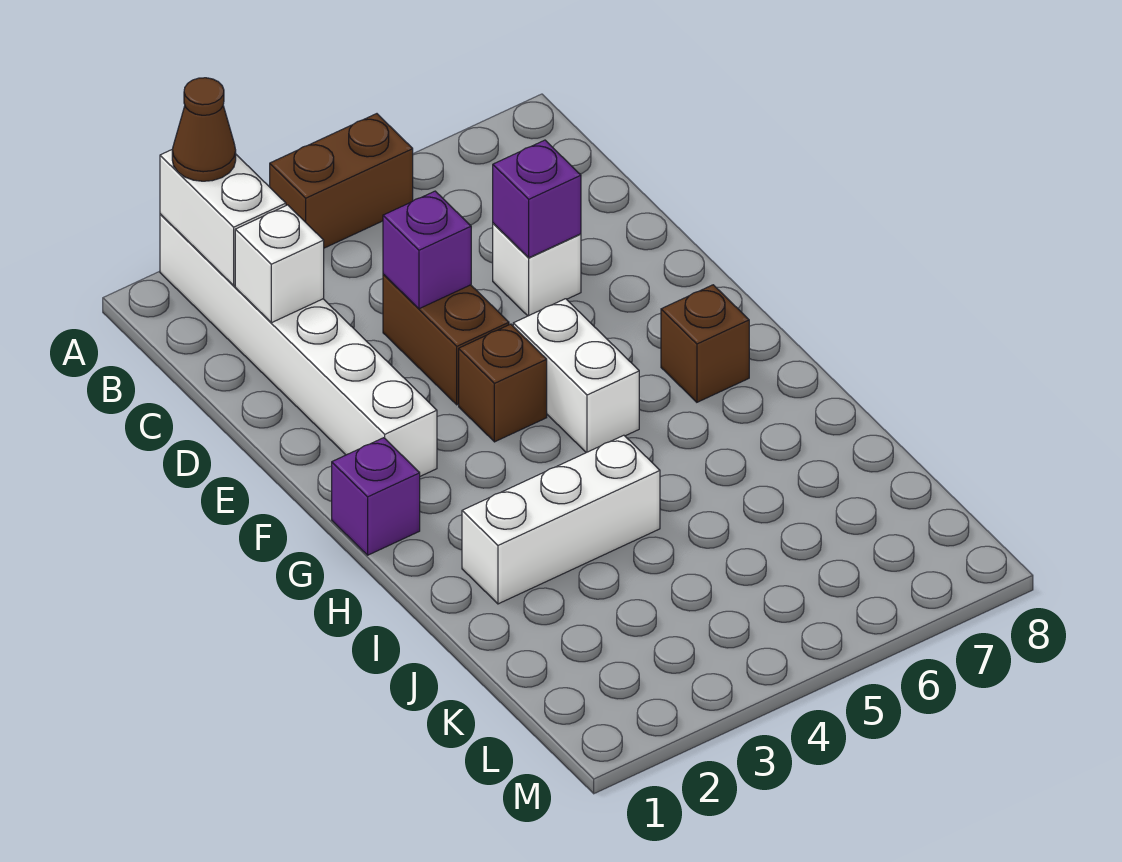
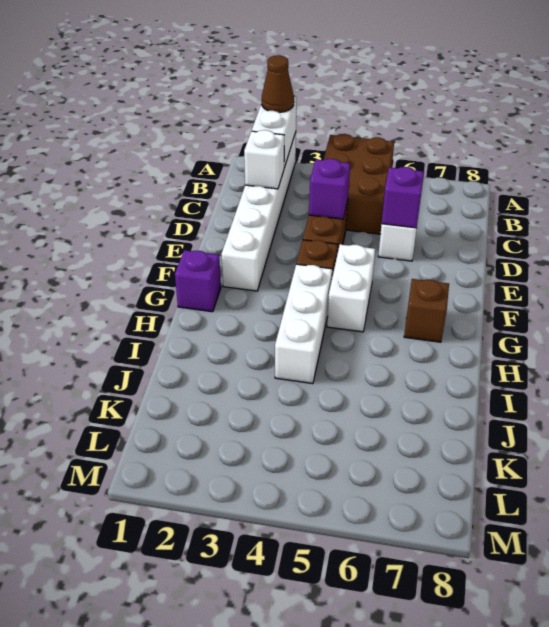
brown 1x2 brick [270,114,413,248] -> brown 2x3 brick [324,134,394,234]
white 1x3 brick [462,435,660,604] -> white 1x3 brick turned to [275,264,332,384]

